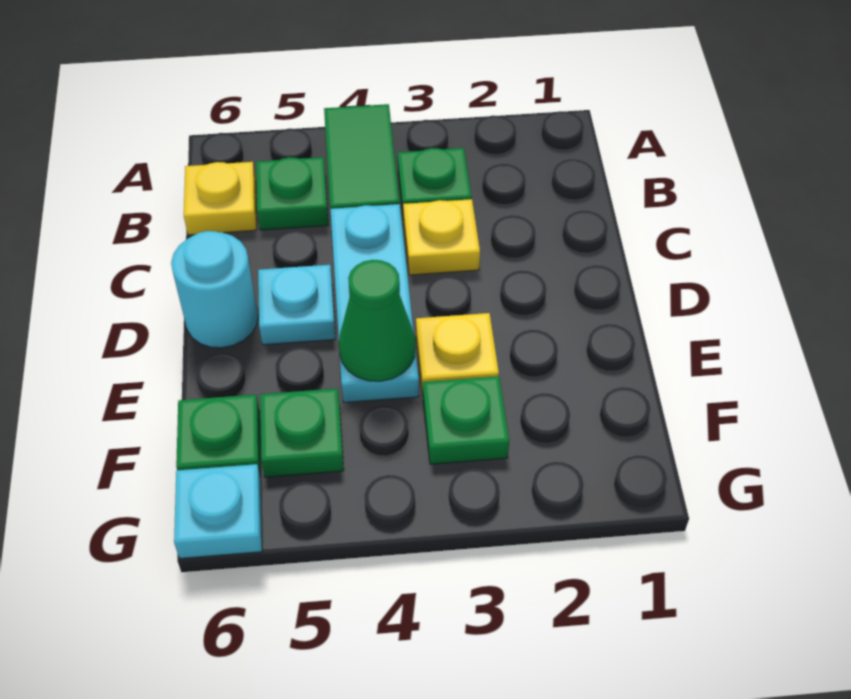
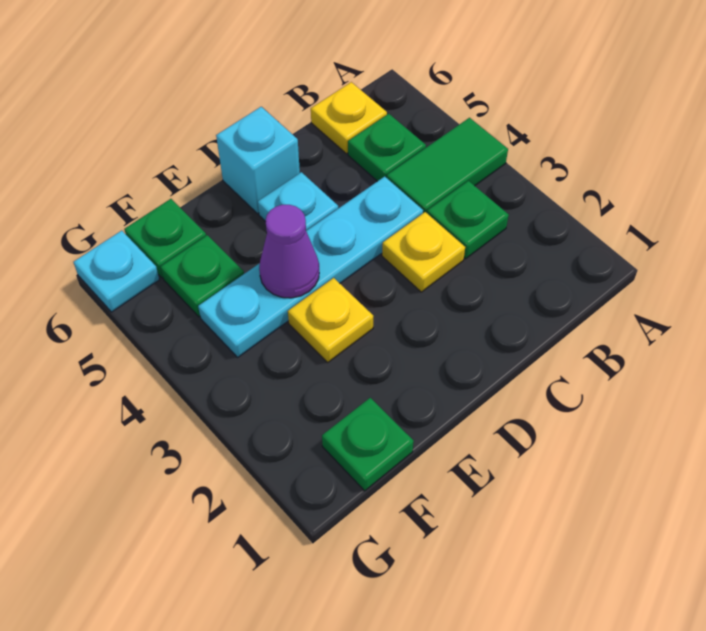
cyan 1x3 plate [331,204,419,402] -> cyan 1x4 plate [198,177,423,357]
cyan 1x1 round brick [171,231,258,348] -> cyan 1x1 brick [216,107,300,214]
green 1x1 cone [339,260,415,381] -> purple 1x1 cone [259,205,319,298]
green 1x1 plate [423,376,509,464] -> green 1x1 plate moved to [322,398,414,491]

